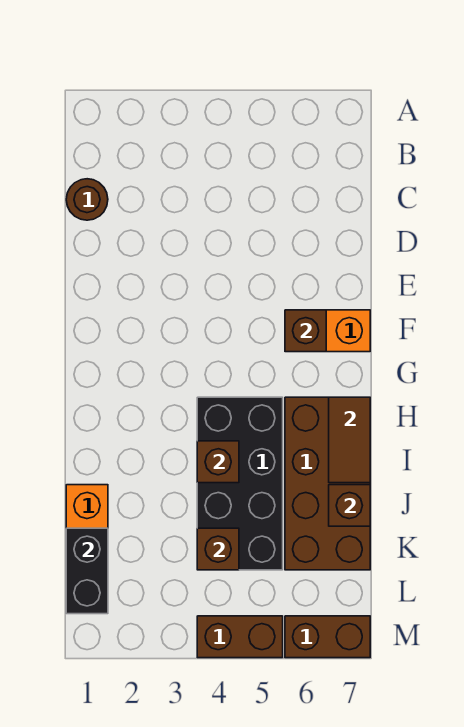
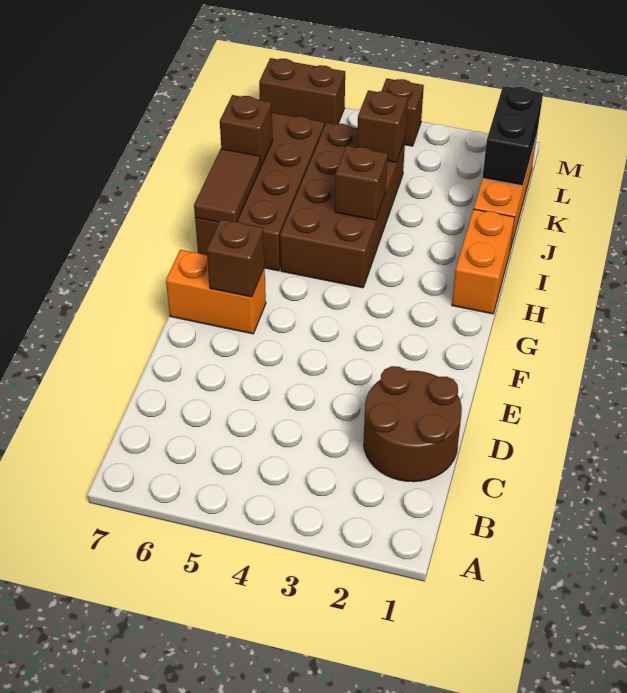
brown 1x1 round brick [66,179,108,220] -> brown 2x2 round brick [364,366,462,482]
none -> orange 1x2 brick [452,209,515,314]
black 2x4 brick [197,397,283,570] -> brown 2x4 brick [280,123,405,288]
brown 1x2 brick [197,616,283,658] -> brown 1x1 brick [382,78,424,146]

